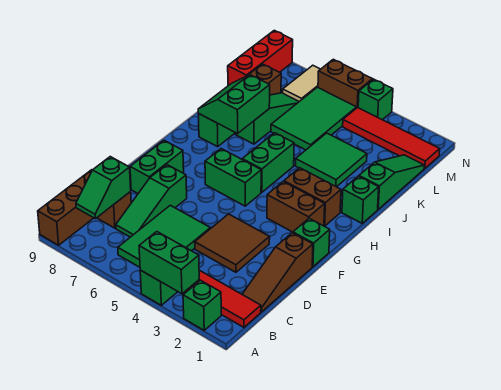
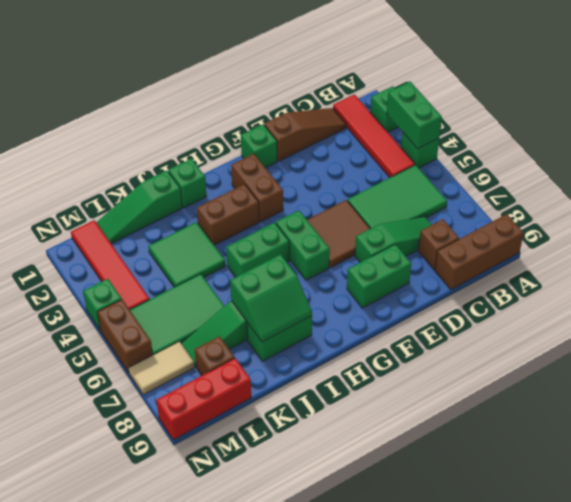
green 1x2 slope [76,157,131,219] -> none
brown 2x2 tile [195,214,270,272] -> brown 2x2 tile moved to [307,200,370,268]
brown 1x2 brick [284,168,341,226] -> brown 1x2 brick turned to [197,184,259,245]

